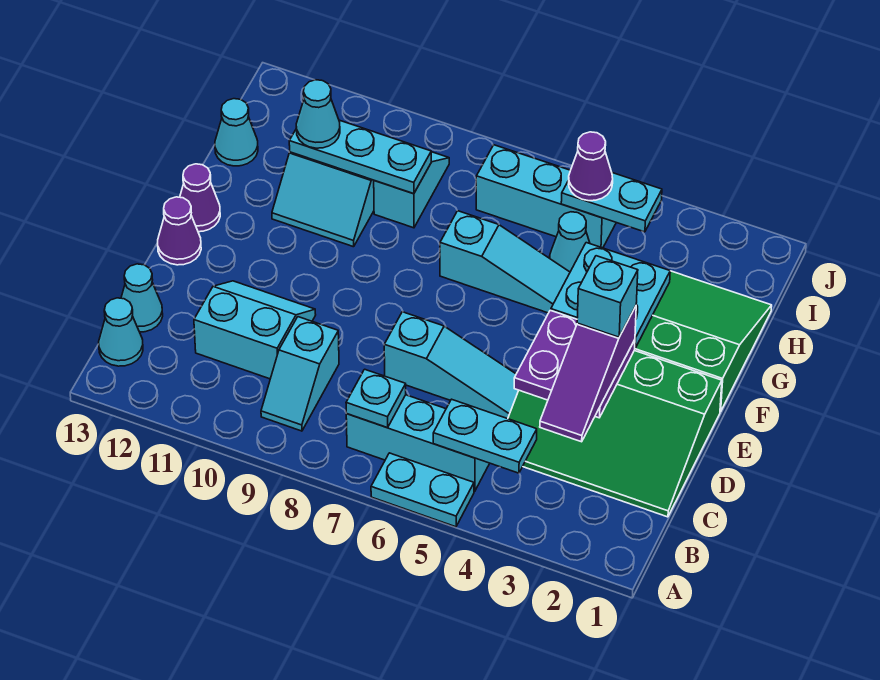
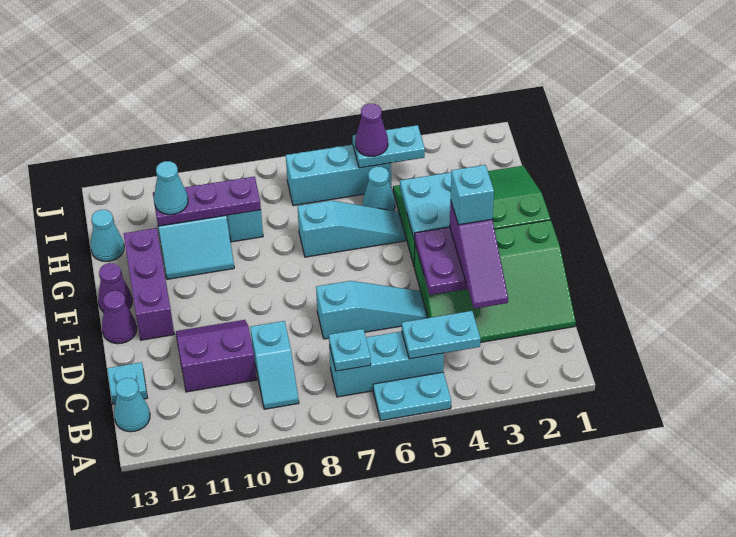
cyan 2x2 slope [194,281,316,379] -> purple 2x2 slope [176,320,257,392]
cyan 1x1 cone [121,264,163,332] -> cyan 1x1 plate [107,362,147,404]
none -> purple 1x3 brick [124,228,174,340]
cyan 1x3 plate [289,120,431,194] -> purple 1x3 plate [153,177,261,226]

